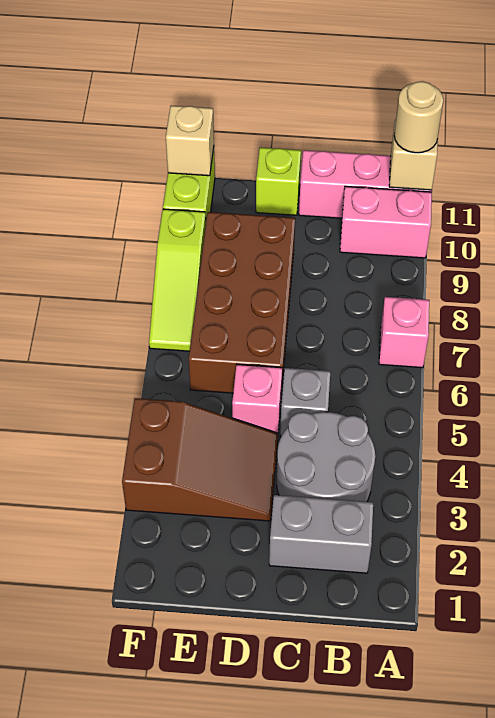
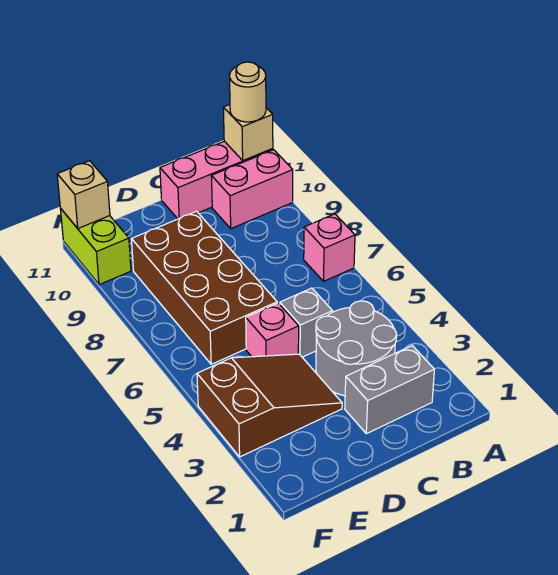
lime 1x1 brick [256,147,301,215] -> none
lime 1x3 slope [149,209,206,351] -> none

